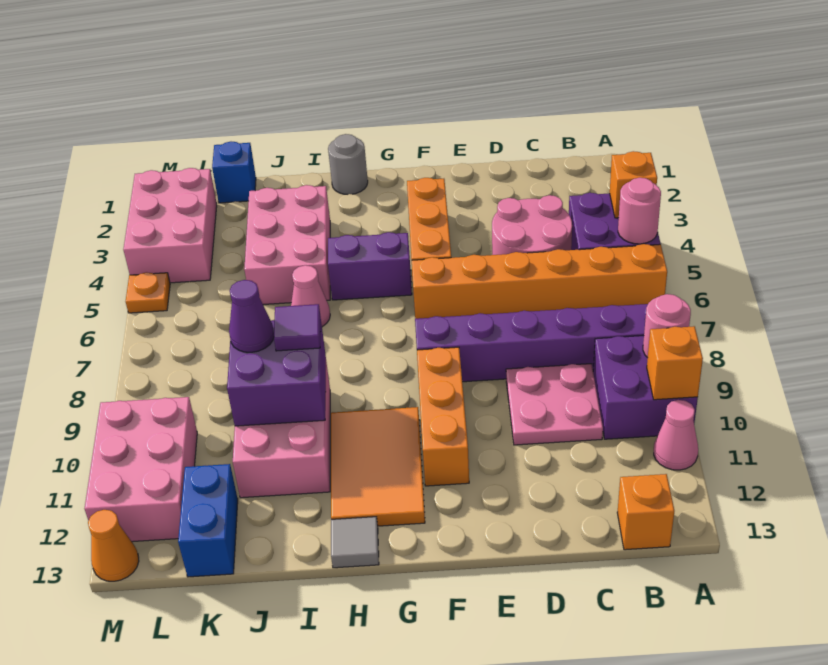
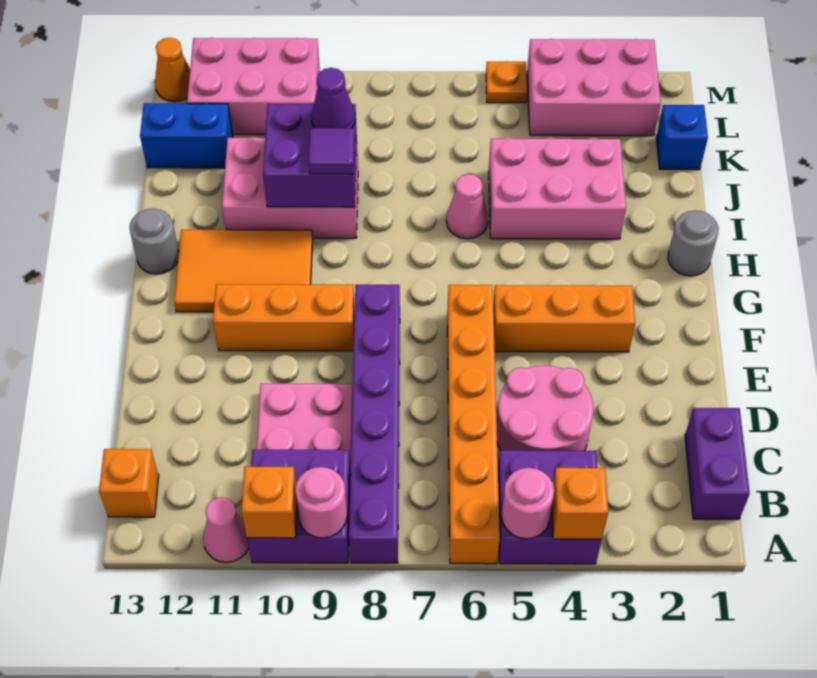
purple 1x2 brick [328,232,412,300] -> purple 1x2 brick moved to [685,408,750,519]
grey 1x1 tile [331,517,379,568] -> grey 1x1 round brick [130,209,179,274]

